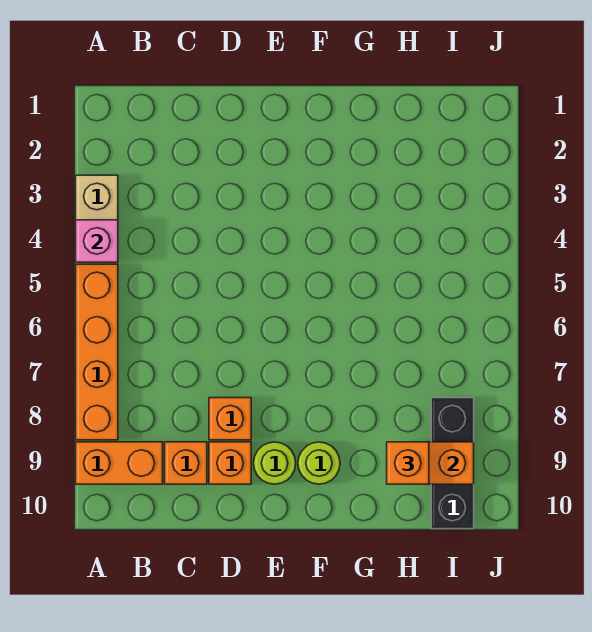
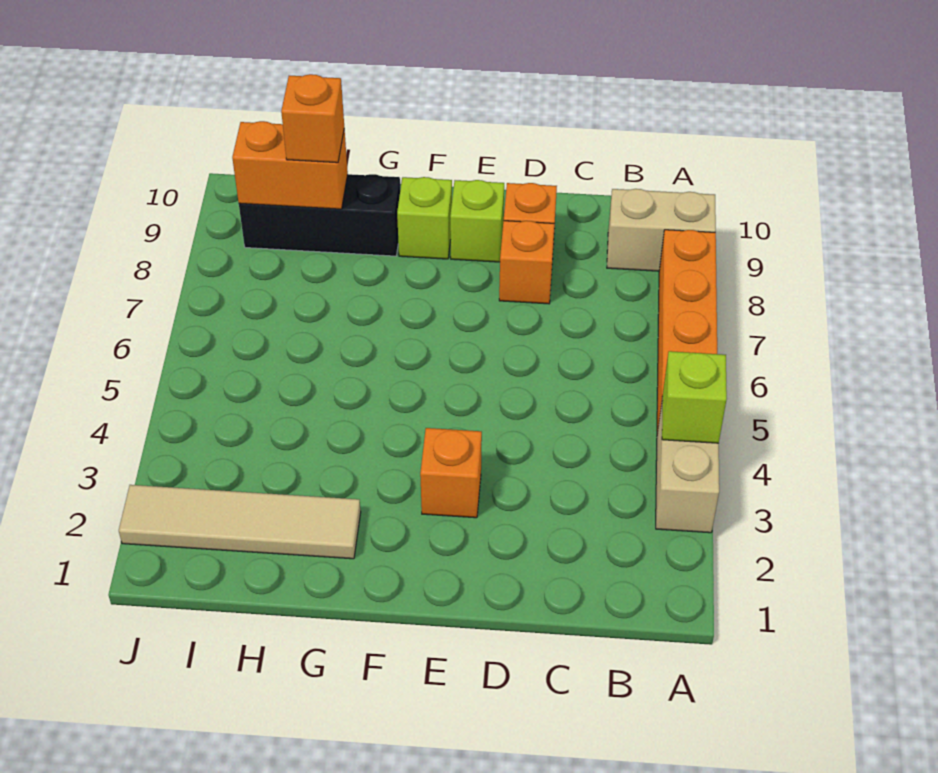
pink 1x1 brick [76,220,118,262] -> lime 1x1 brick [662,351,727,443]
orange 1x2 brick [76,442,163,484] -> tan 1x2 brick [607,189,716,271]
orange 1x1 brick [165,442,207,484] -> orange 1x1 brick moved to [420,428,482,518]
lime 1x1 round brick [254,442,296,484] -> lime 1x1 brick [450,180,504,262]
lime 1x1 round brick [298,442,340,484] -> lime 1x1 brick [397,177,452,259]
none -> tan 1x4 tile [119,485,361,559]
black 1x3 brick [431,398,474,529] -> black 1x3 brick turned to [239,174,400,256]

